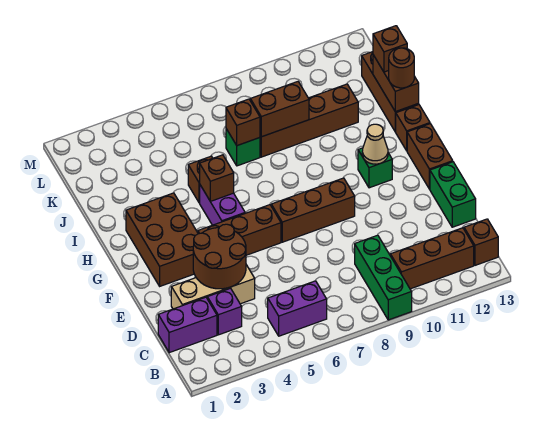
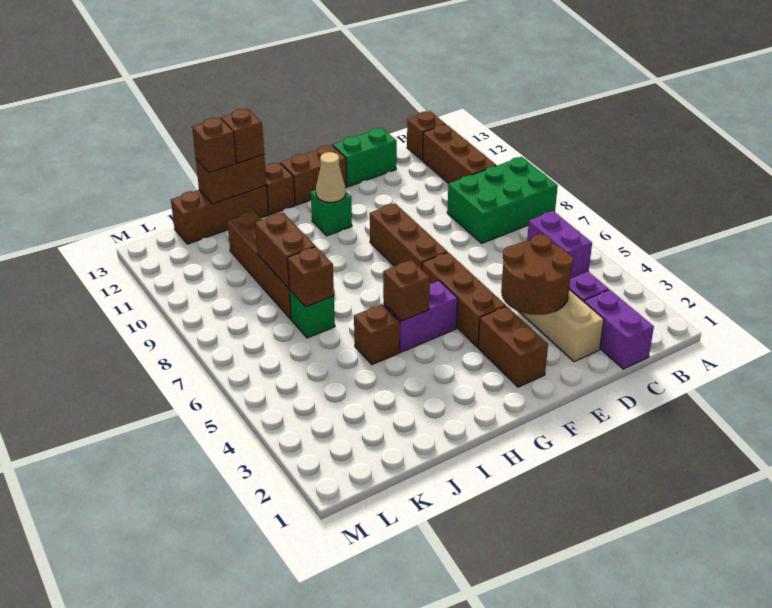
green 1x3 brick [355,235,412,320] -> green 2x3 brick [447,157,558,243]
brown 2x3 brick [126,193,198,286] -> brown 1x2 brick [478,306,548,387]
brown 1x1 round brick [389,48,414,88] -> brown 1x1 brick [221,109,264,163]

